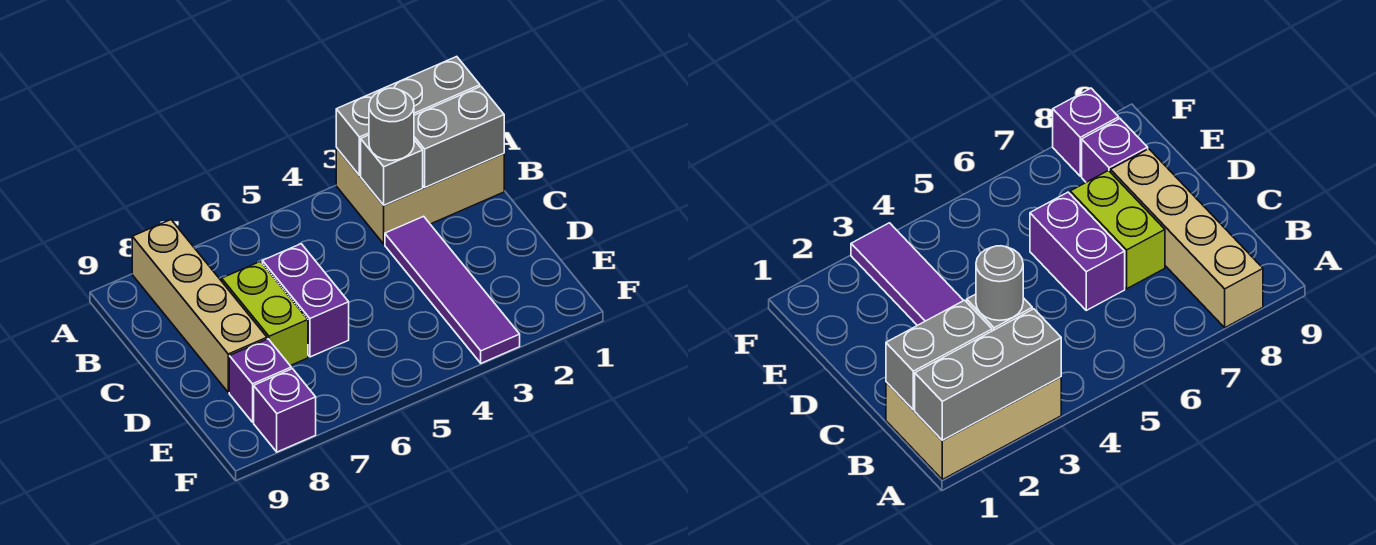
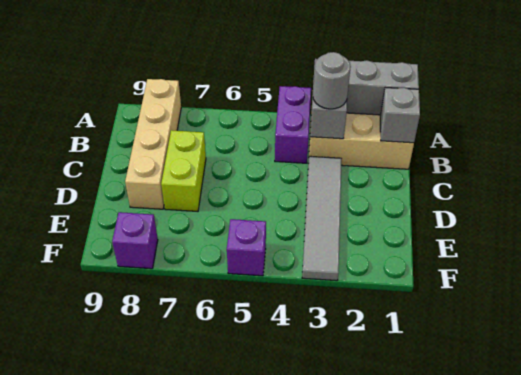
grey 1x2 brick [414,86,504,187] -> grey 1x1 brick [380,88,420,143]
purple 1x4 tile [385,216,520,363] -> grey 1x4 tile [302,156,342,281]
purple 1x2 brick [262,244,349,357] -> purple 1x2 brick moved to [275,86,311,163]
purple 1x1 brick [229,339,291,422] -> purple 1x1 brick moved to [227,219,266,276]

